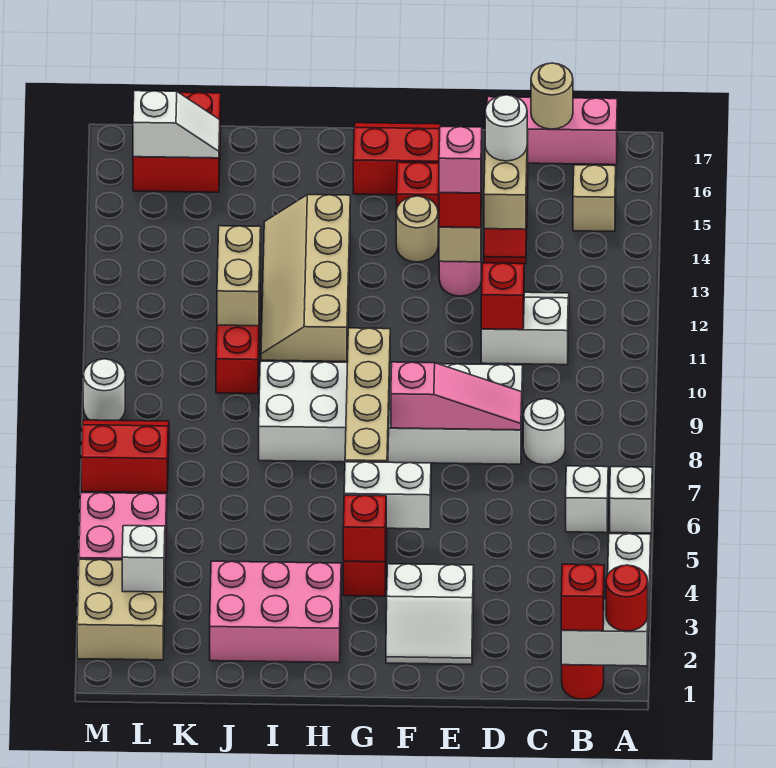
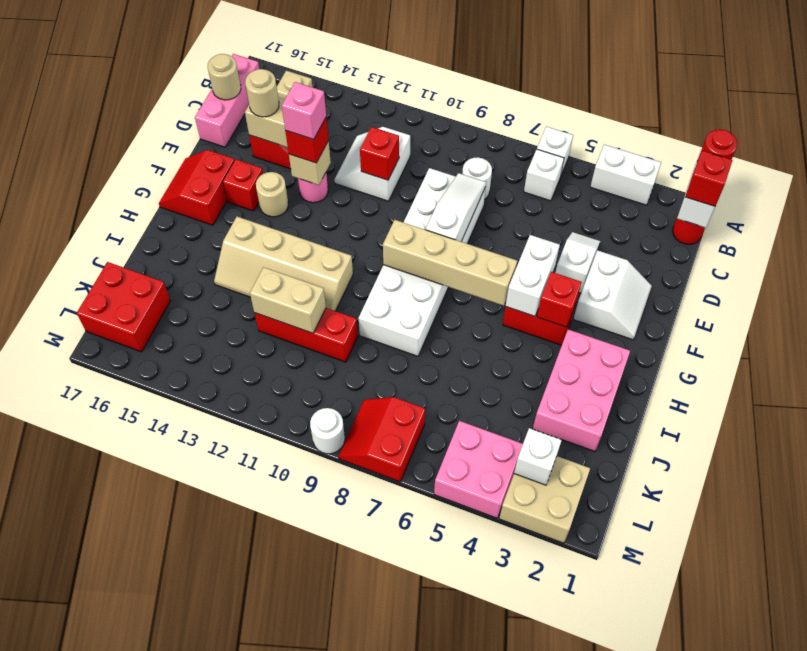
pink 1x3 slope [391,362,522,430] -> white 1x3 slope [426,173,486,242]
white 1x1 round brick [485,95,527,161] -> tan 1x1 round brick [245,69,279,117]
white 1x2 slope [133,91,220,158] -> white 1x2 slope moved to [555,232,600,293]

